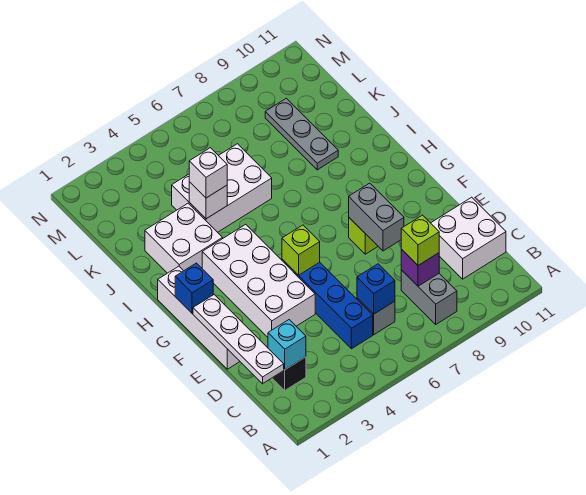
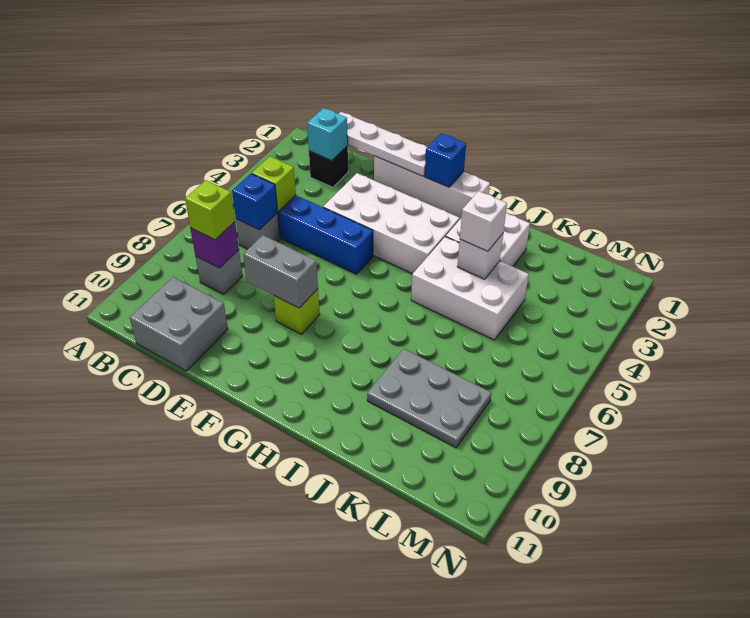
grey 1x2 brick [401,270,457,324] -> grey 1x1 brick [196,250,242,294]
white 2x2 brick [431,197,506,279] -> grey 2x2 brick [130,277,228,371]
lime 1x1 brick [282,225,320,275] -> lime 1x1 brick moved to [252,157,296,212]
white 2x3 brick [172,144,272,232] -> white 2x3 brick turned to [411,237,529,340]
grey 1x3 plate [265,98,338,170] -> grey 2x3 plate [367,349,492,448]

